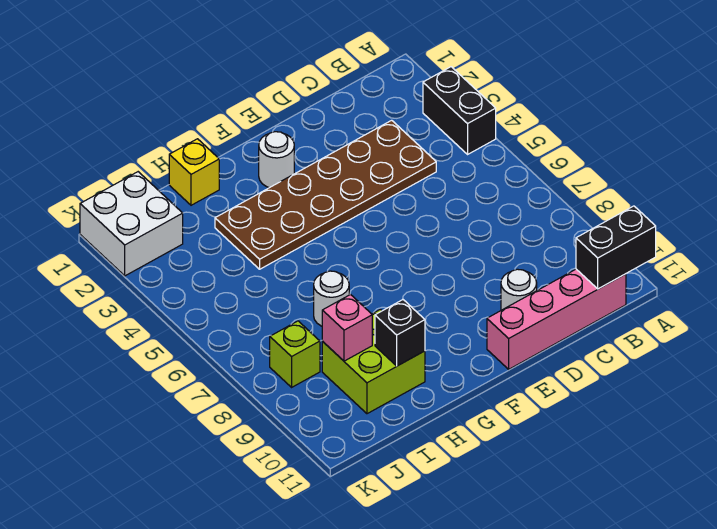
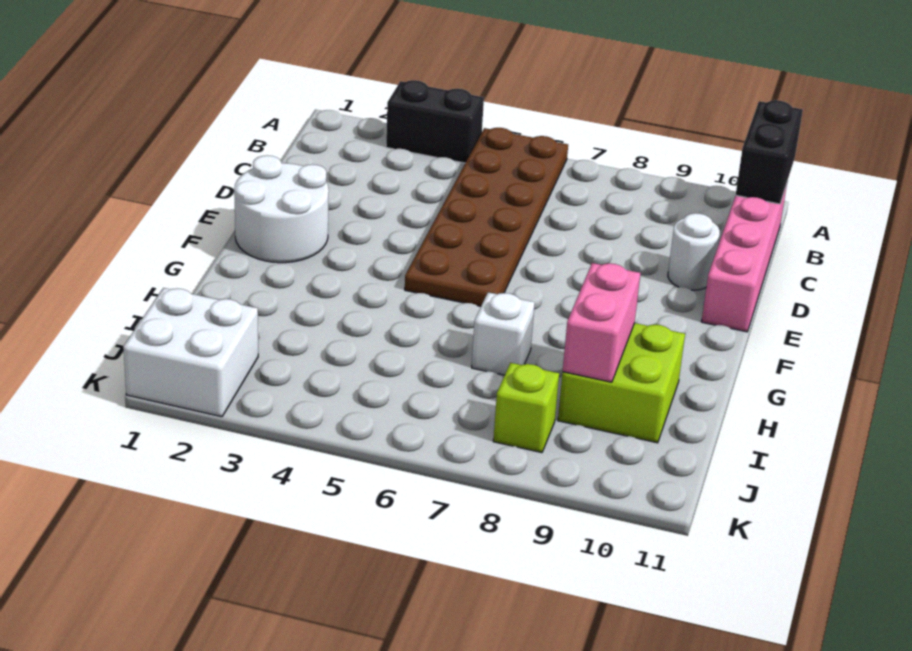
brown 2x6 plate [215,120,436,269] -> brown 2x6 plate moved to [405,128,568,306]
white 1x1 round brick [259,132,294,188] -> white 2x2 round brick [234,155,329,263]
yellow 1x1 brick [169,139,219,205] -> none
white 1x1 round brick [314,271,349,326] -> white 1x1 brick [472,292,535,375]
black 1x1 brick [375,300,425,366] -> none
pink 1x1 brick [322,295,372,361] -> pink 1x2 brick [563,263,640,382]

